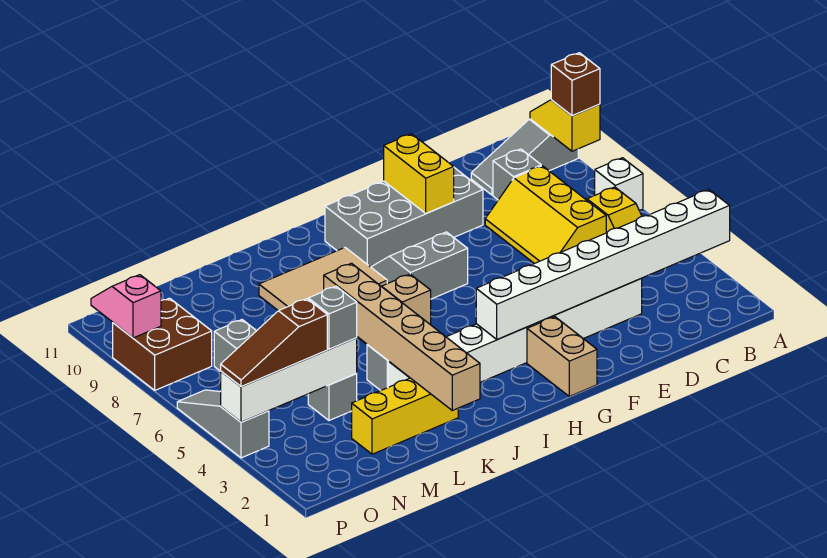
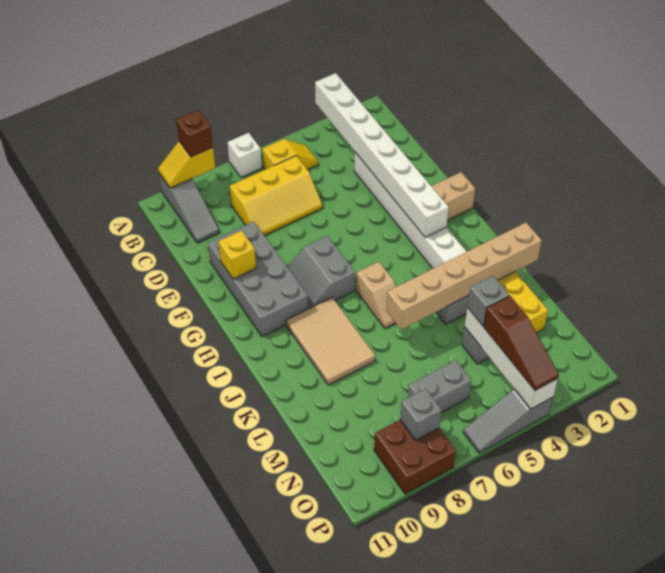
grey 1x1 brick [493,149,541,200] -> grey 1x1 brick moved to [400,389,442,440]
yellow 1x2 brick [384,134,454,214] -> yellow 1x1 brick [219,230,256,279]
pink 1x2 slope [91,275,161,338] -> none

